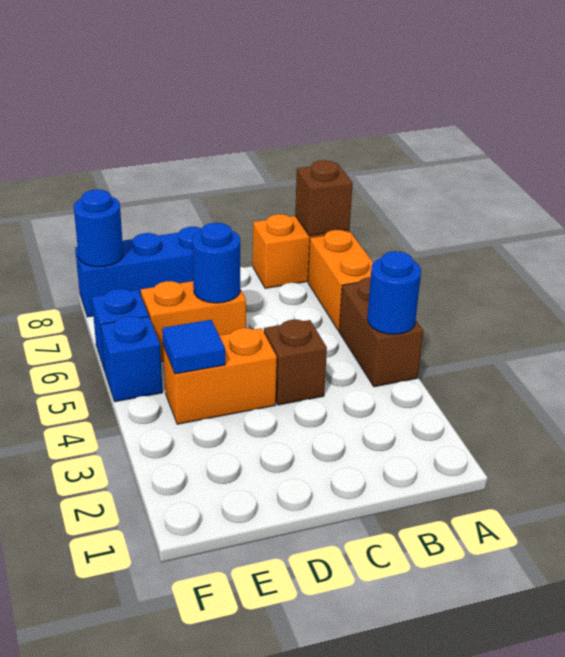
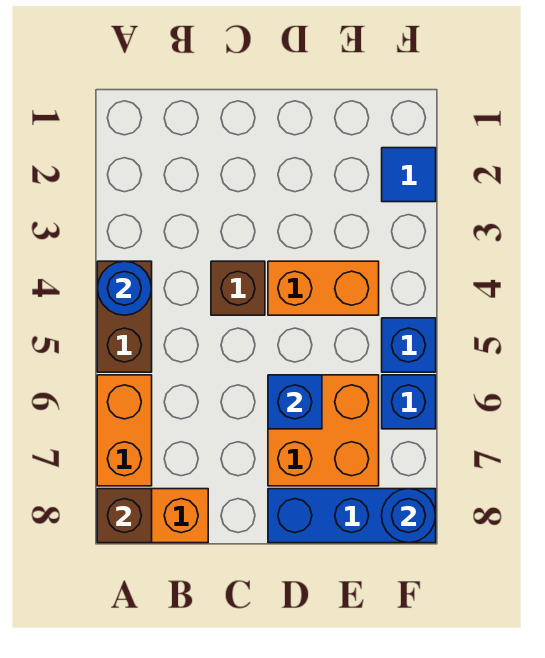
orange 1x2 brick [141,281,246,362] -> orange 2x2 brick [268,375,379,486]
blue 1x1 round brick [192,223,240,303] -> blue 1x1 brick [268,375,322,429]
blue 1x1 tile [162,320,225,374] -> blue 1x1 tile moved to [382,148,436,202]

